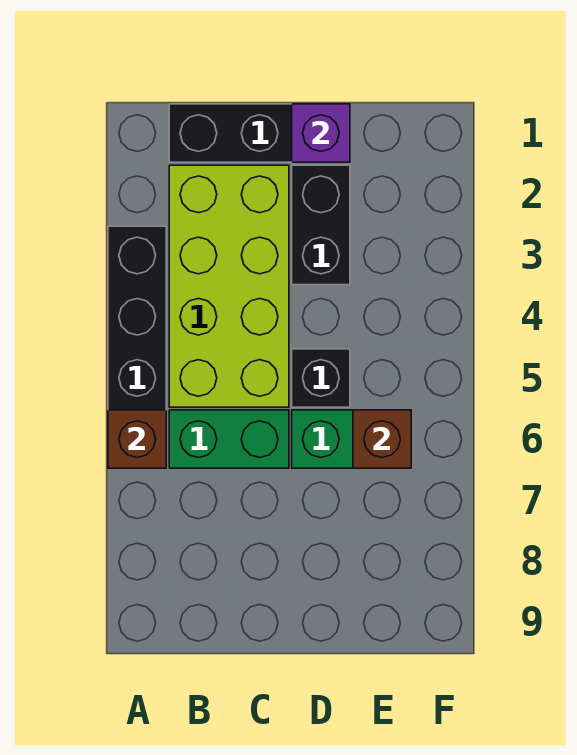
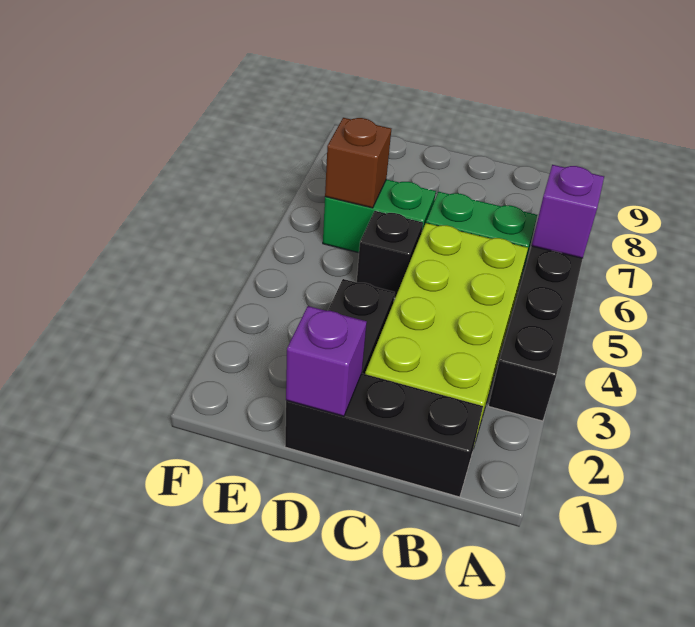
brown 1x1 brick [108,410,166,468] -> purple 1x1 brick [532,165,604,258]

